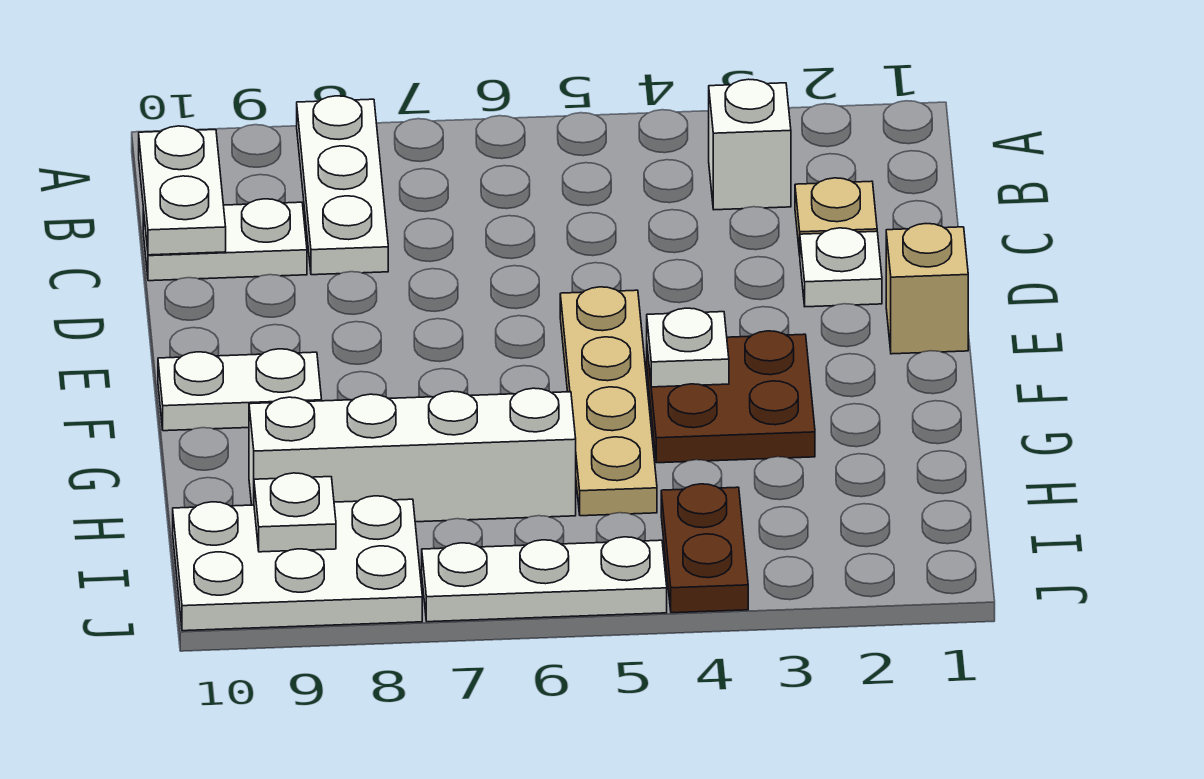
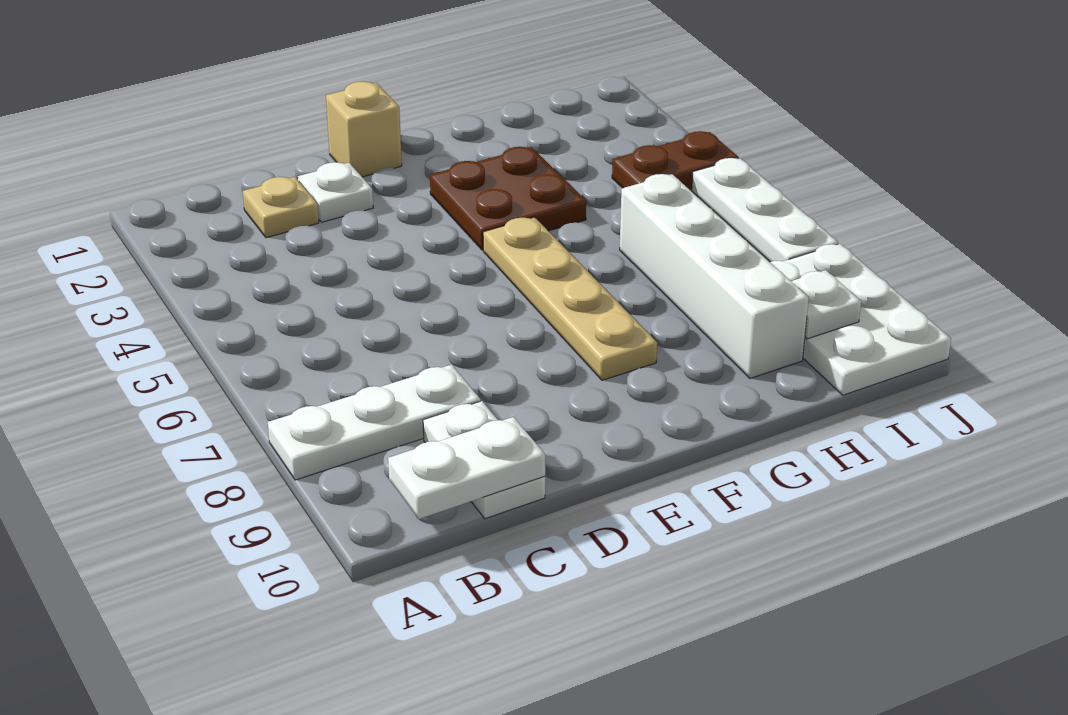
white 1x1 brick [709,79,791,210] -> none
tan 1x4 plate [560,287,657,516] -> tan 1x4 plate turned to [483,217,657,380]
white 1x1 plate [647,308,729,387] -> none
white 1x2 plate [158,349,322,431] -> none

